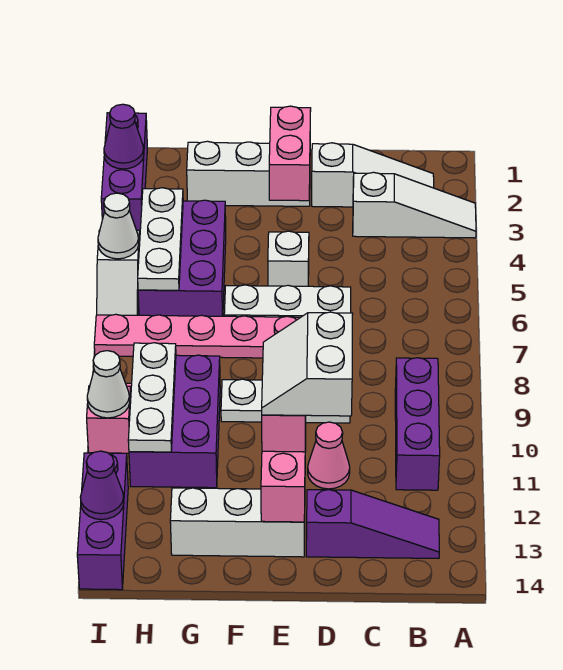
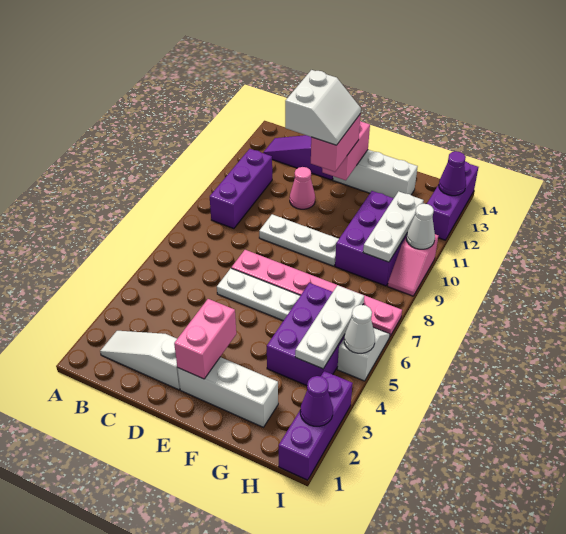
white 1x3 slope [353,172,476,238] -> none
white 1x1 brick [268,231,309,286] -> none

